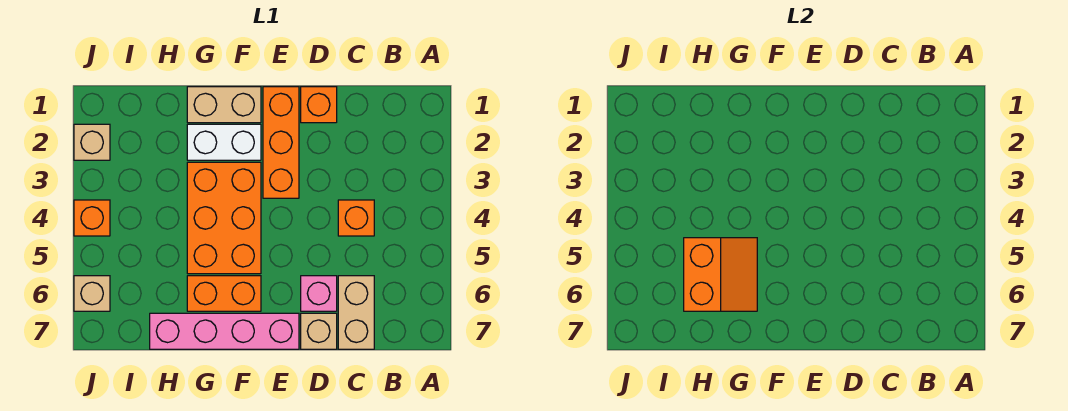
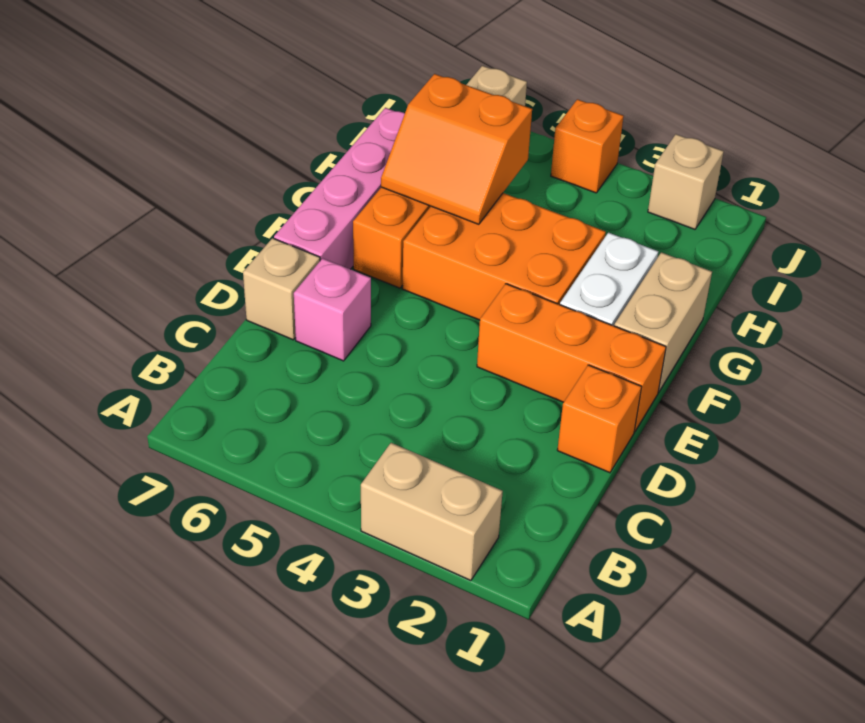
orange 1x1 brick [338,200,374,236] -> none
tan 1x2 brick [338,276,374,349] -> tan 1x2 brick moved to [361,443,503,581]

